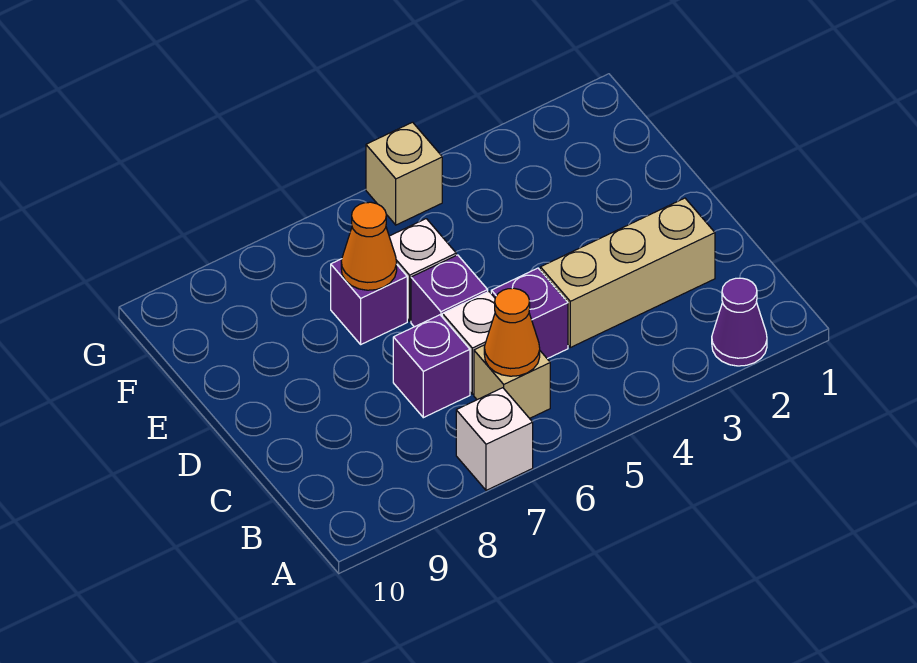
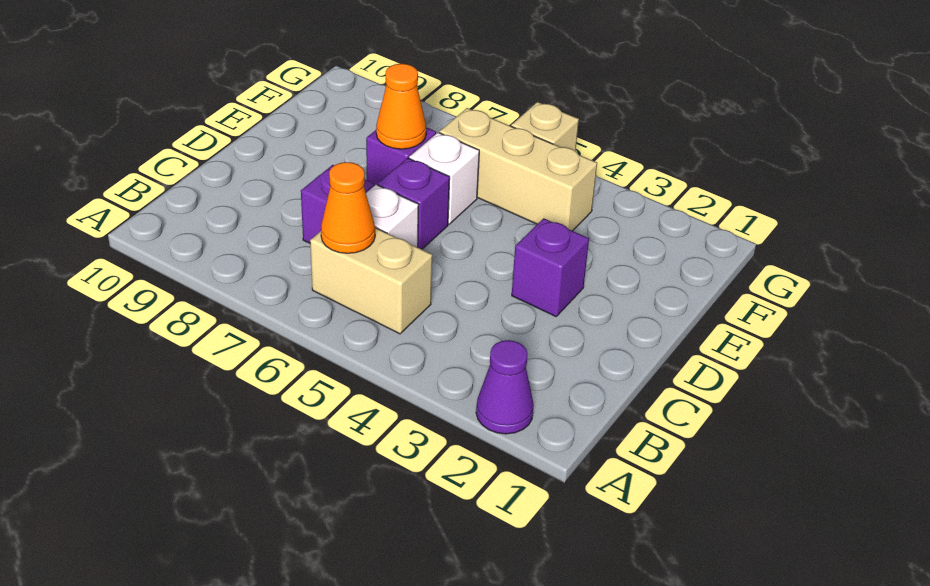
white 1x1 brick [456,388,533,490] -> none
tan 1x1 brick [474,345,550,418] -> tan 1x2 brick [310,228,432,334]
tan 1x3 brick [540,198,715,347] -> tan 1x3 brick moved to [439,108,597,231]
purple 1x1 brick [491,268,568,359] -> purple 1x1 brick moved to [512,218,589,316]

